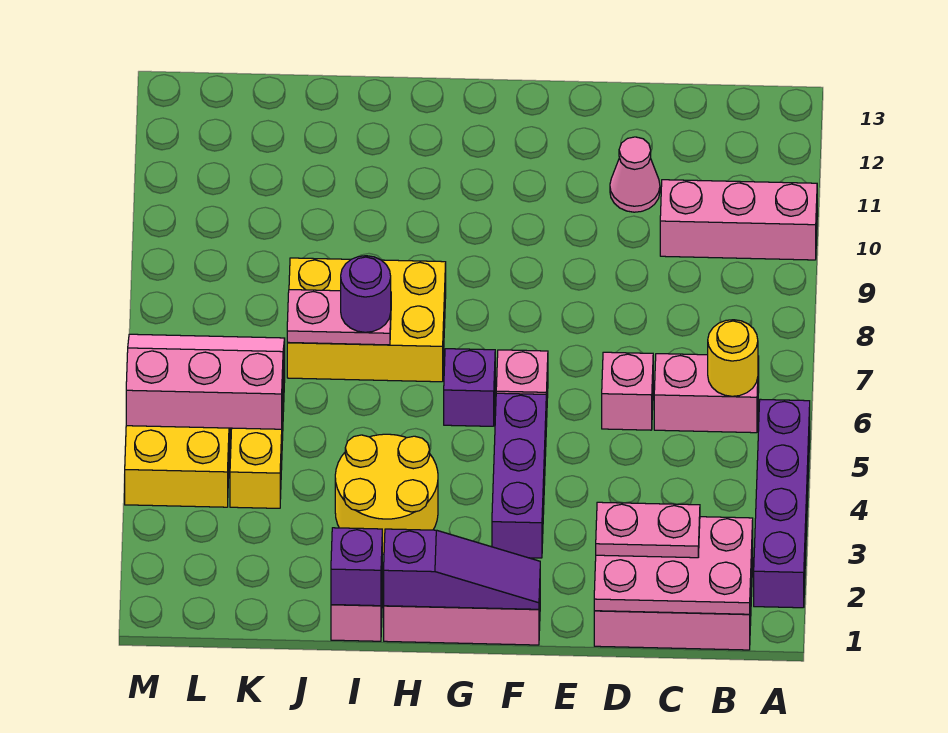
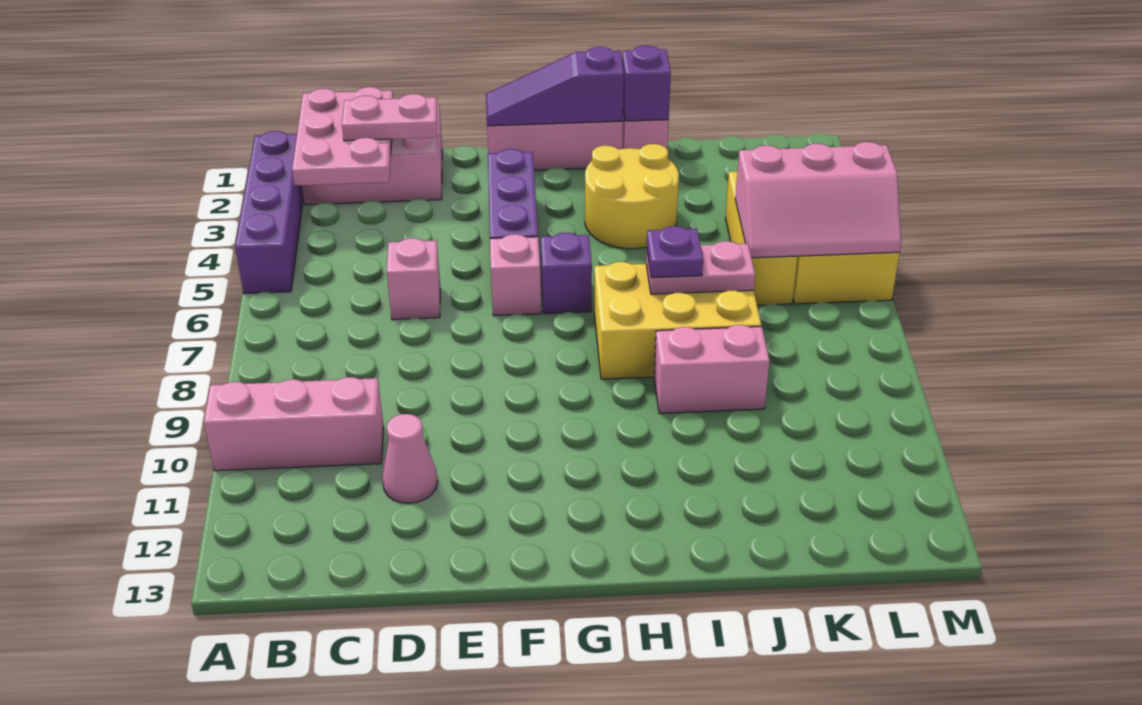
pink 2x3 plate [594,517,753,614] -> pink 2x3 plate turned to [292,87,393,185]
pink 1x2 brick [654,354,759,433] -> pink 1x2 brick moved to [654,325,770,413]
yellow 1x1 round brick [708,320,758,396] -> none
purple 1x1 round brick [341,256,391,332] -> purple 1x1 plate [647,226,703,278]

